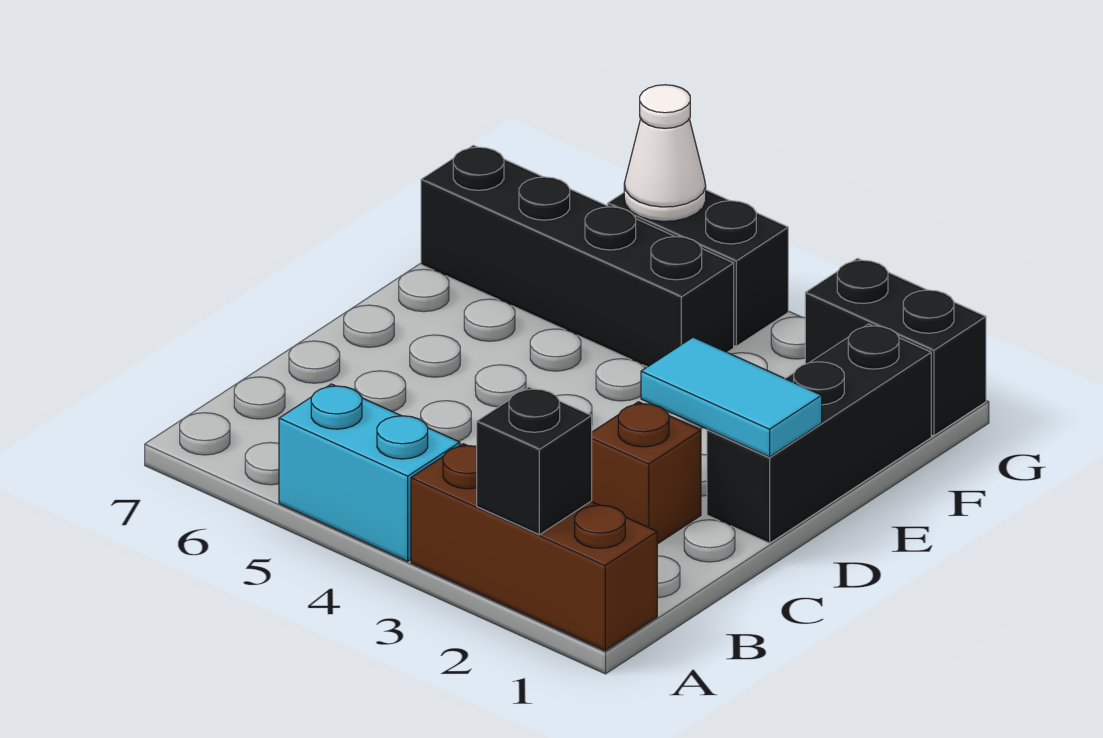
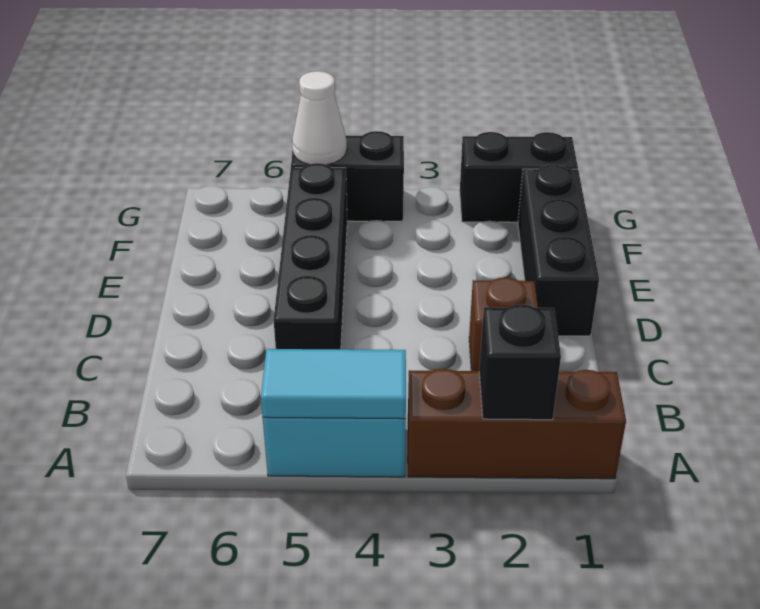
cyan 1x2 tile [641,337,822,457] -> cyan 1x2 tile moved to [261,349,406,419]
black 1x4 brick [421,145,734,367] -> black 1x4 brick turned to [274,163,347,349]

